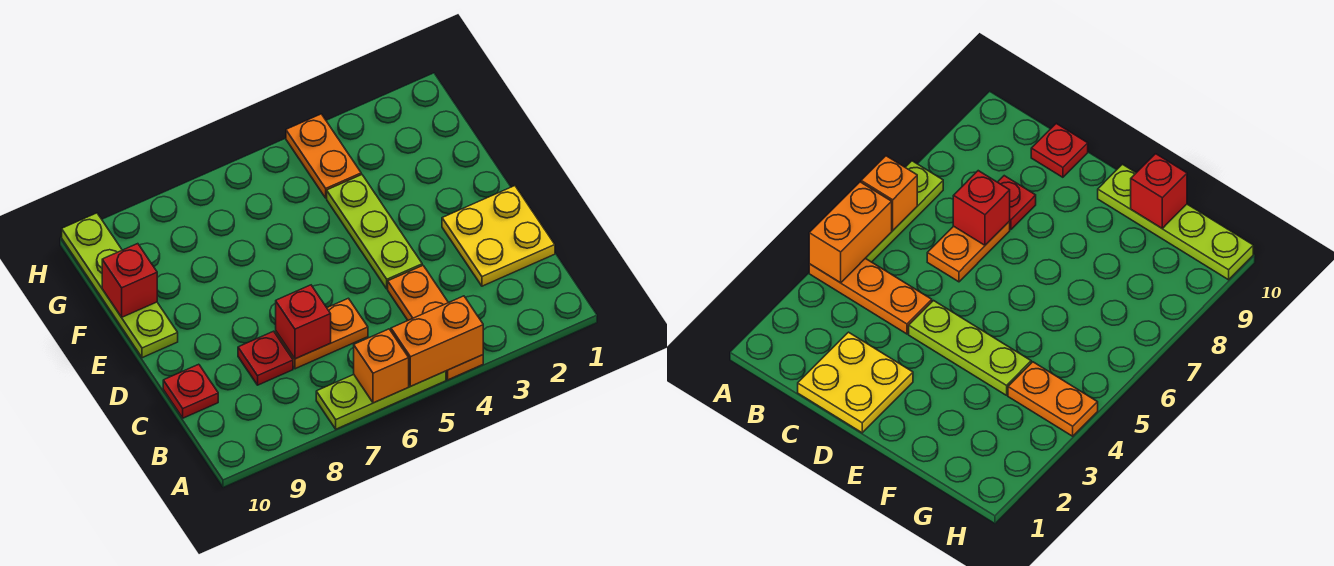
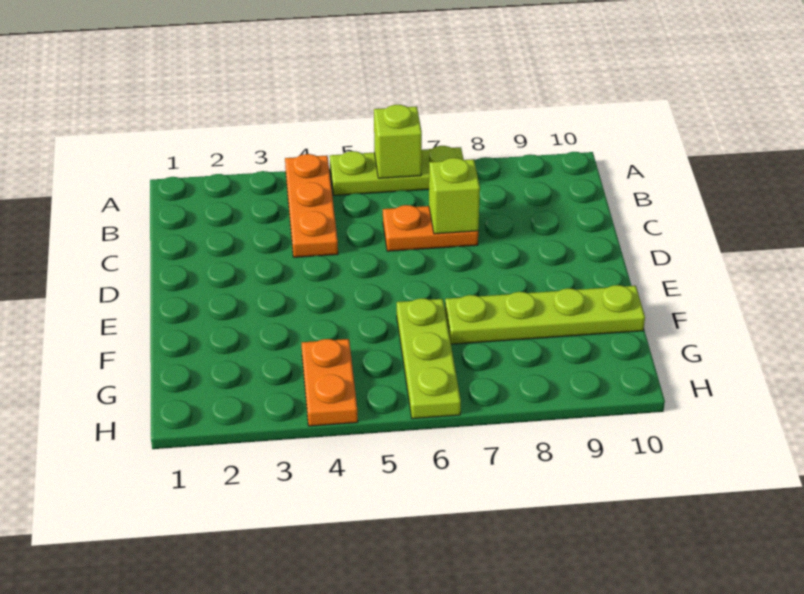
orange 1x2 brick [391,296,483,386] -> none
orange 1x1 brick [354,329,409,403] -> lime 1x1 brick [374,105,422,178]
yellow 2x2 plate [442,186,555,286] -> none
red 1x1 brick [276,285,331,359] -> lime 1x1 brick [429,158,480,234]
red 1x1 plate [238,331,293,385] -> none
red 1x1 plate [163,364,218,418] -> none
lime 1x3 plate [327,175,422,289] -> lime 1x3 plate moved to [397,298,461,419]
lime 1x4 plate [62,213,178,358] -> lime 1x4 plate turned to [445,285,645,344]
red 1x1 brick [102,244,157,317] -> none

